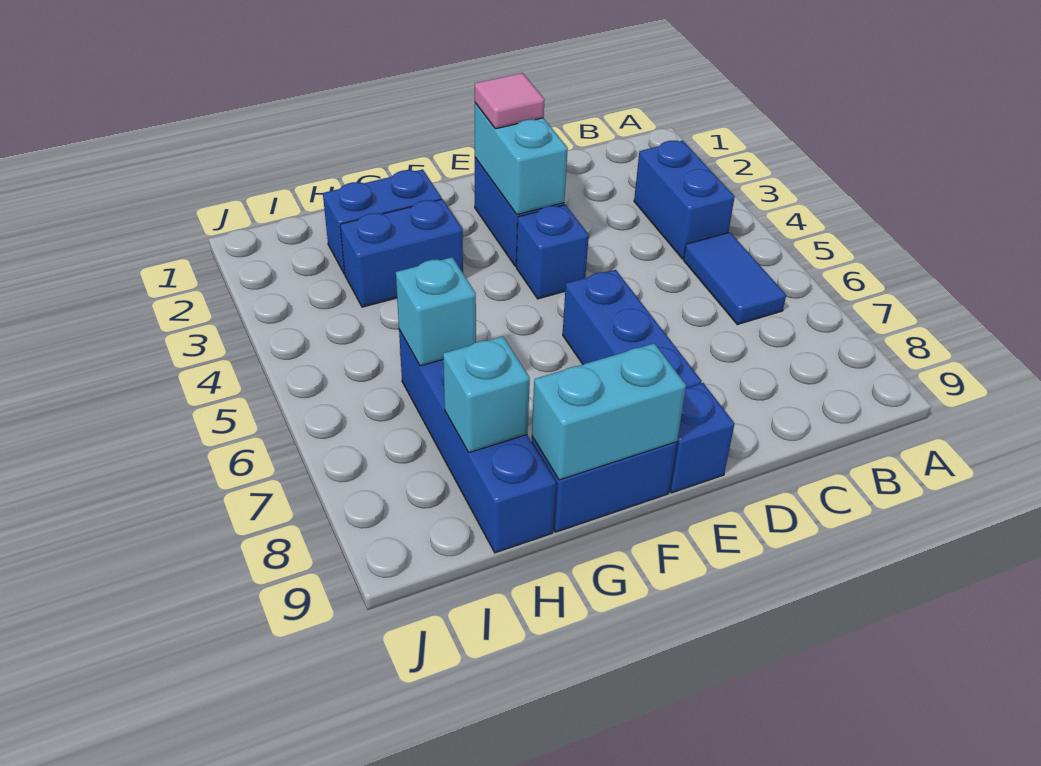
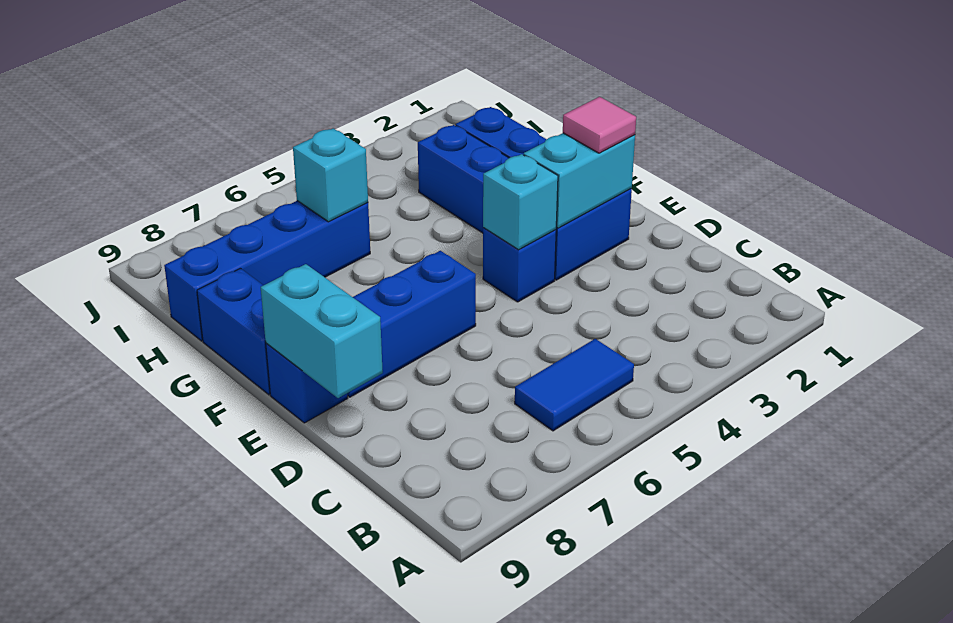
blue 1x2 brick [634,141,735,259] -> none
cyan 1x2 brick [532,343,686,480] -> cyan 1x2 brick moved to [261,264,383,398]
cyan 1x1 brick [443,336,530,453] -> cyan 1x1 brick moved to [483,154,558,250]

